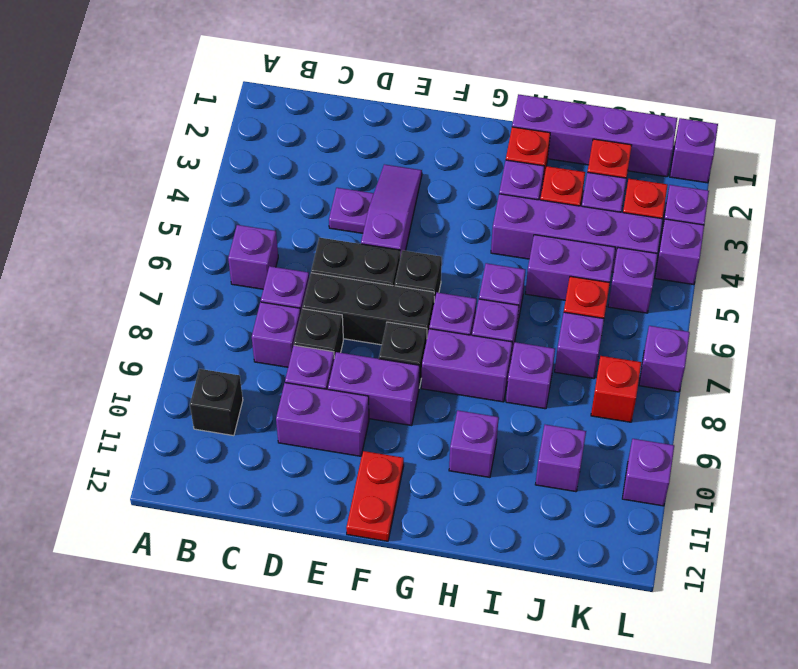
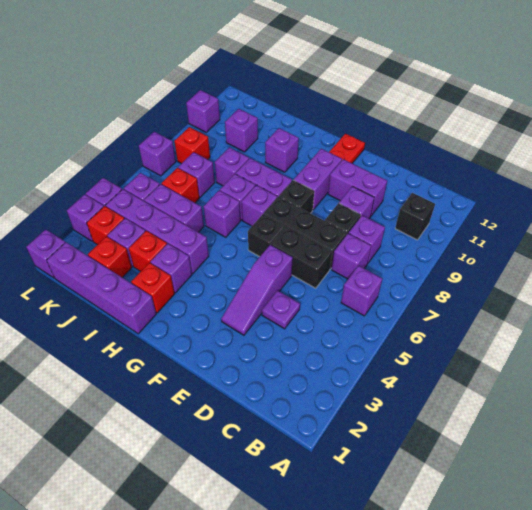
purple 1x2 brick [328,352,419,426] -> purple 1x2 brick turned to [294,149,342,210]

